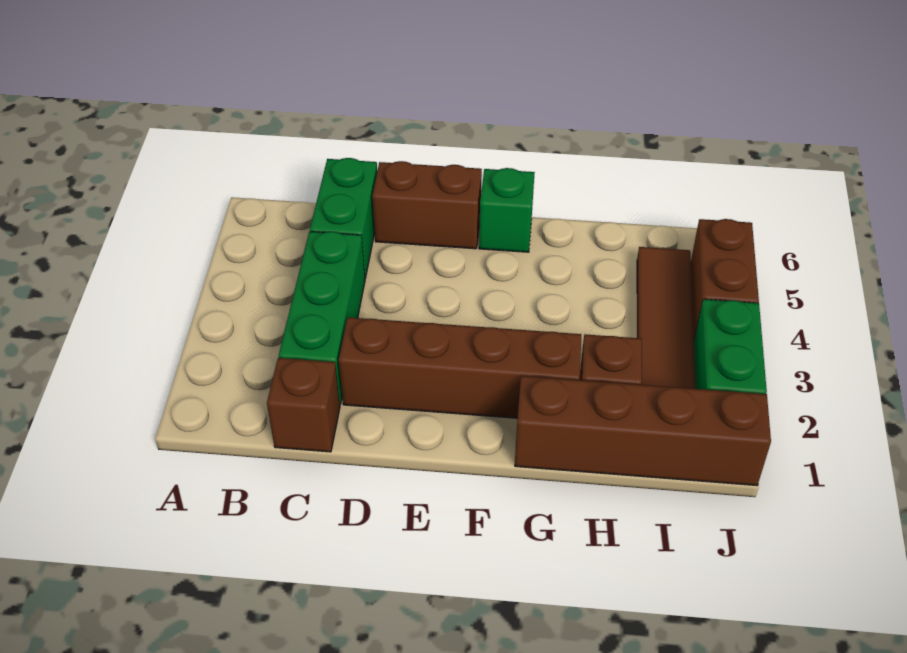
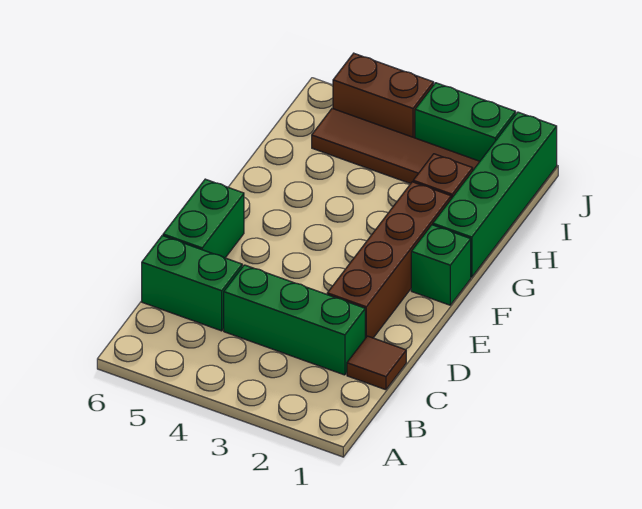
brown 1x1 brick [267,358,340,452] -> brown 1x1 tile [347,336,406,390]
brown 1x2 brick [372,161,482,249] -> green 1x2 brick [163,179,244,258]
green 1x1 brick [479,168,535,252] -> green 1x1 brick moved to [411,225,471,305]
brown 1x4 brick [515,376,771,485] -> green 1x4 brick [433,112,557,277]

